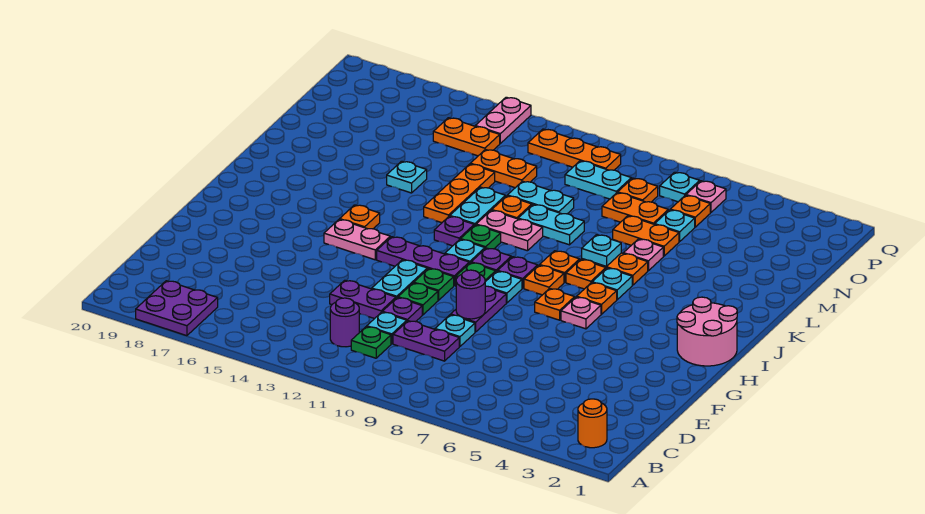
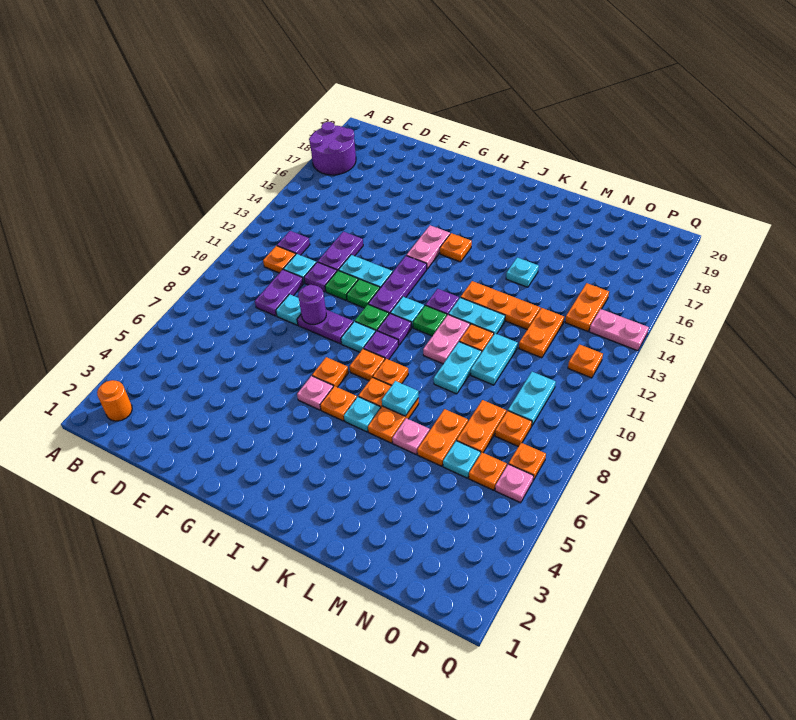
purple 2x2 plate [136,281,218,336] -> purple 2x2 round brick [309,122,356,175]
green 1x1 plate [351,327,391,358] -> orange 1x1 plate [263,246,296,273]
purple 1x1 round brick [330,298,359,347] -> purple 1x1 plate [277,231,310,255]
pink 2x2 round brick [677,297,737,366] -> none
cyan 1x1 plate [660,172,700,202] -> orange 1x1 plate [509,443,546,480]
orange 1x3 plate [528,129,621,170] -> orange 1x1 plate [568,344,603,378]

